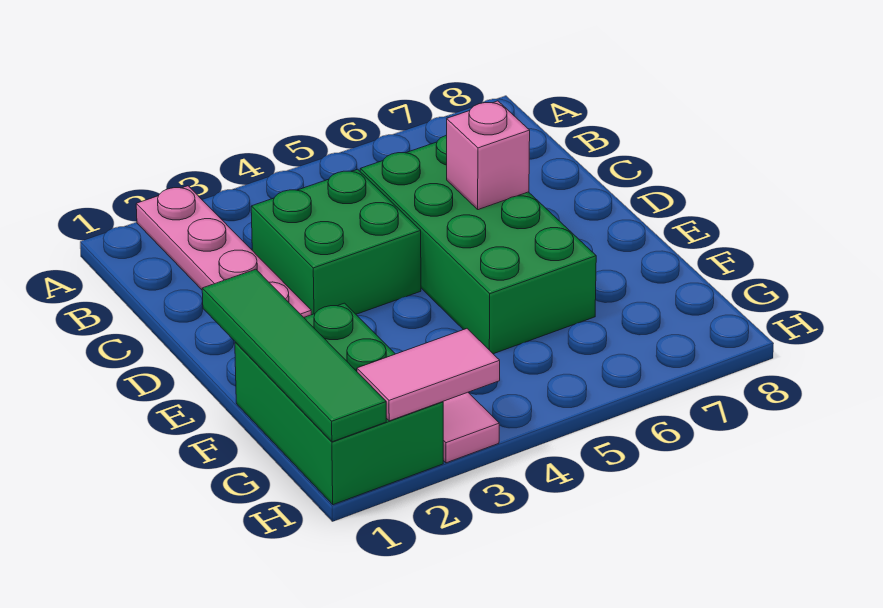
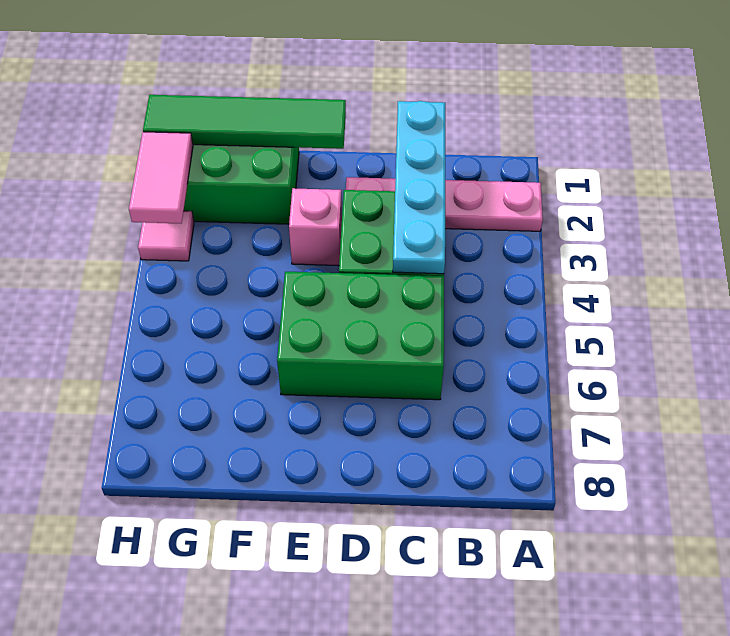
none -> cyan 1x4 plate [393,101,445,274]
green 2x4 brick [360,135,596,354] -> green 2x3 brick [277,272,444,400]
pink 1x1 brick [447,101,530,210] -> pink 1x1 brick moved to [289,188,342,266]

